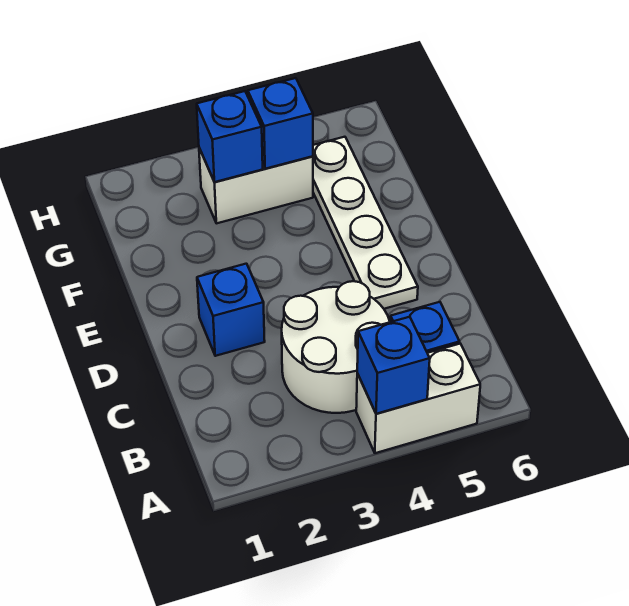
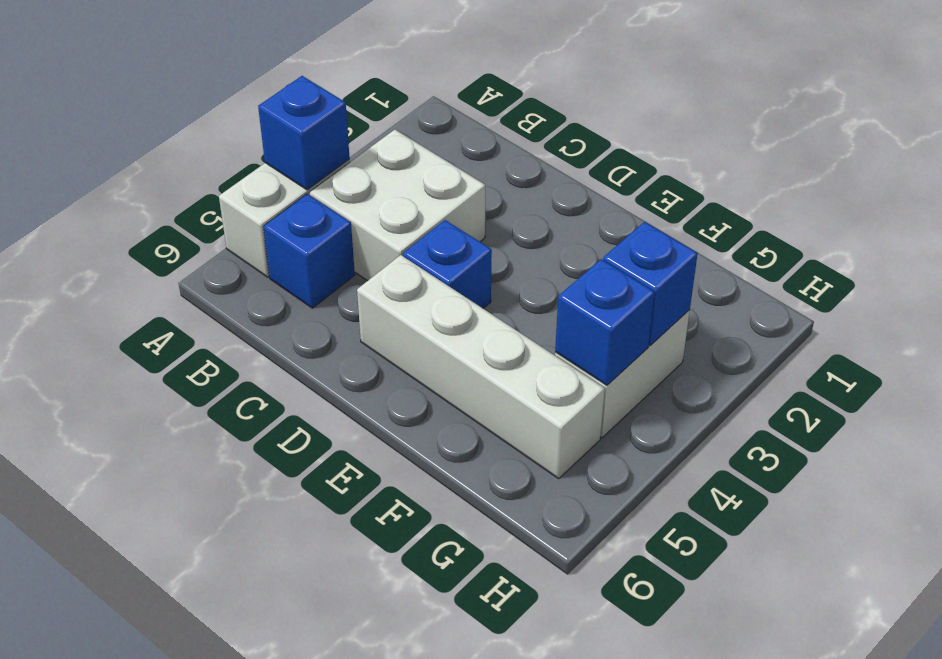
white 2x2 round brick [282,281,390,413] -> white 2x2 brick [309,130,485,281]
blue 1x1 brick [197,264,265,356] -> blue 1x1 brick moved to [403,220,492,308]
white 1x4 plate [313,137,418,309] -> white 1x4 brick [357,255,605,479]

